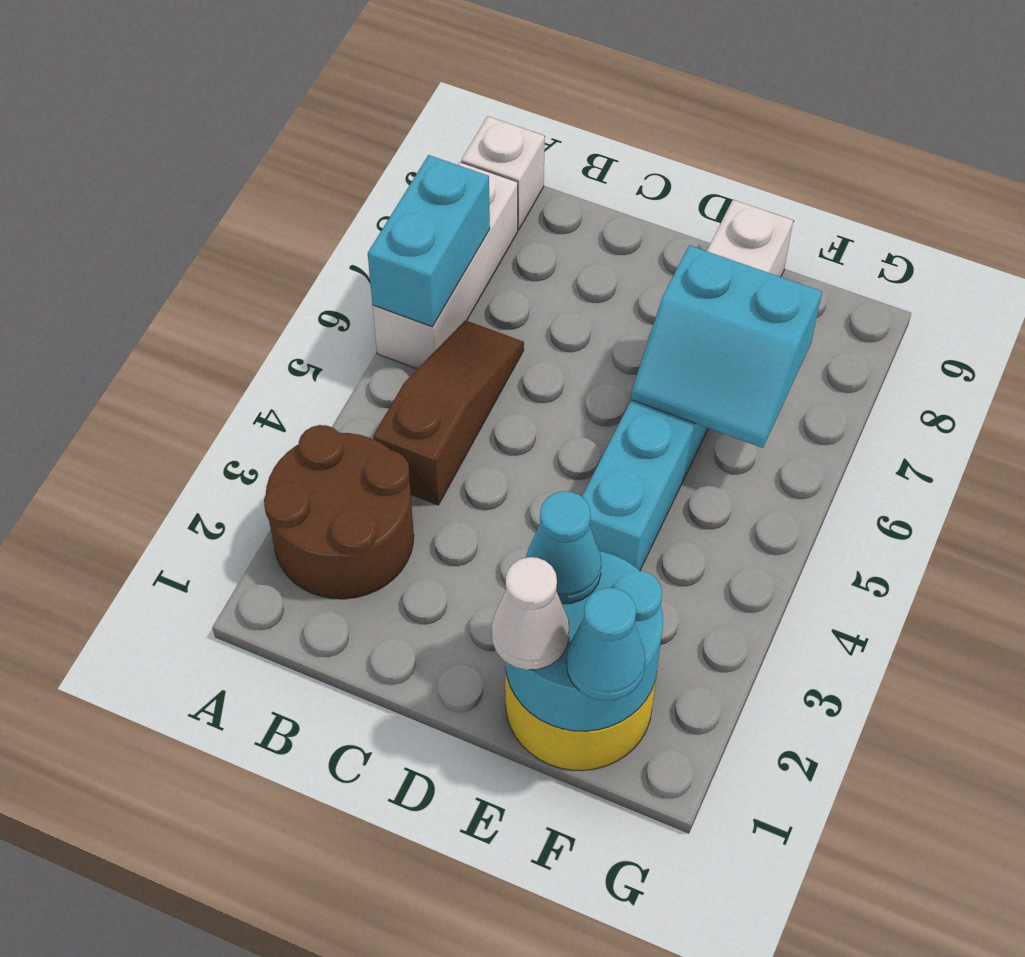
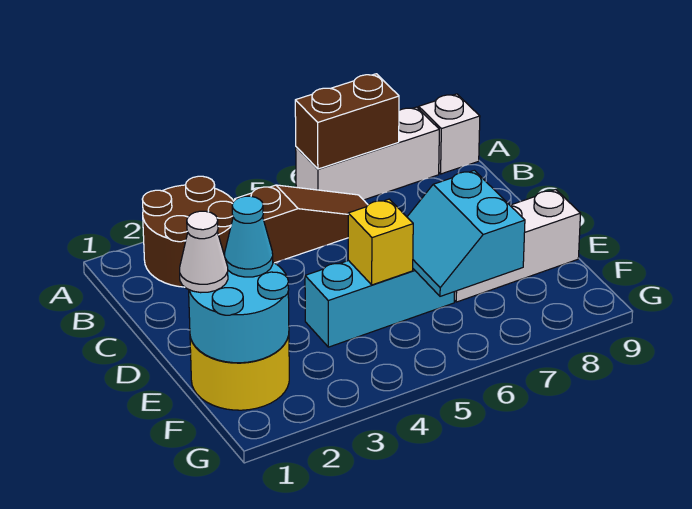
cyan 1x2 brick [368,155,490,327] -> brown 1x2 brick [295,74,399,169]
none -> yellow 1x1 brick [348,199,413,285]
cyan 1x1 cone [567,588,646,701] -> none

